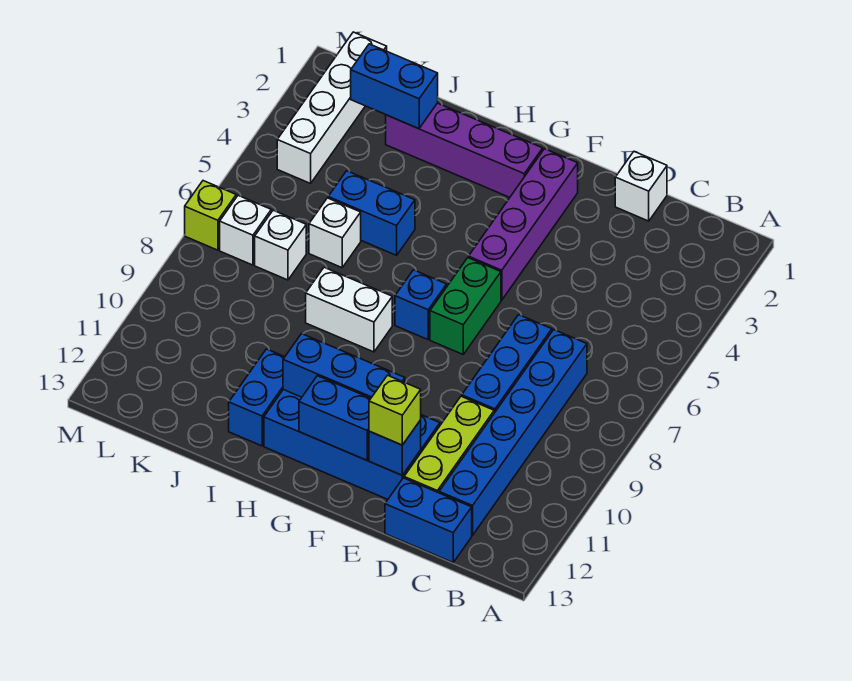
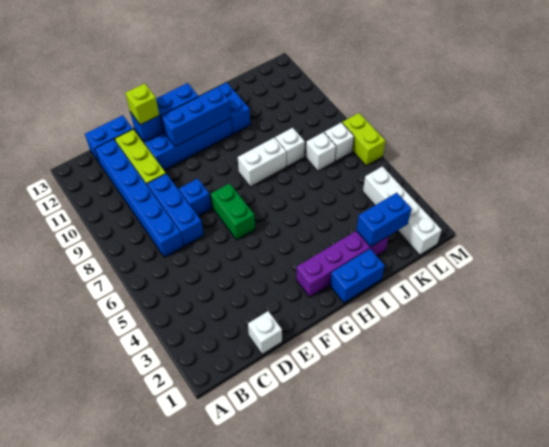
purple 1x4 brick [468,149,578,300] -> none
blue 1x1 brick [395,270,447,339] -> blue 1x1 brick moved to [179,178,211,216]
blue 1x2 brick [328,171,415,255] -> blue 1x2 brick moved to [330,249,385,303]
white 1x1 brick [309,198,361,268] -> white 1x1 brick moved to [275,128,305,167]
lime 1x1 brick [185,181,236,250] -> lime 1x2 brick [342,113,385,166]

